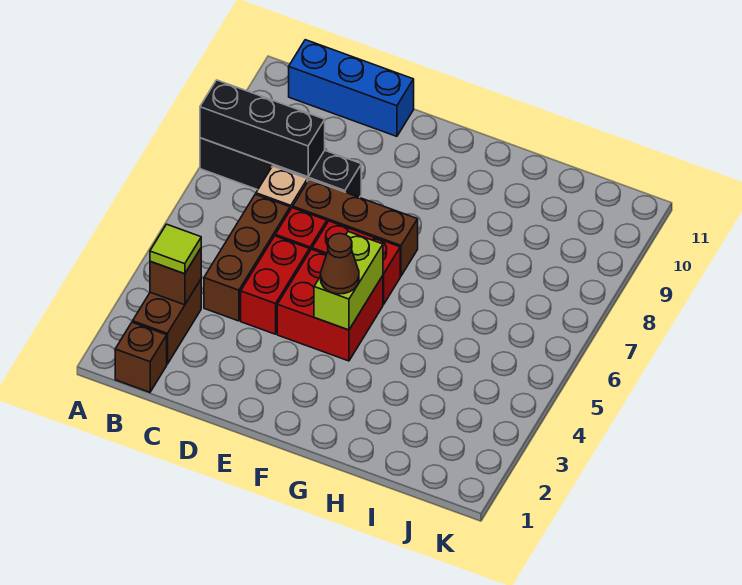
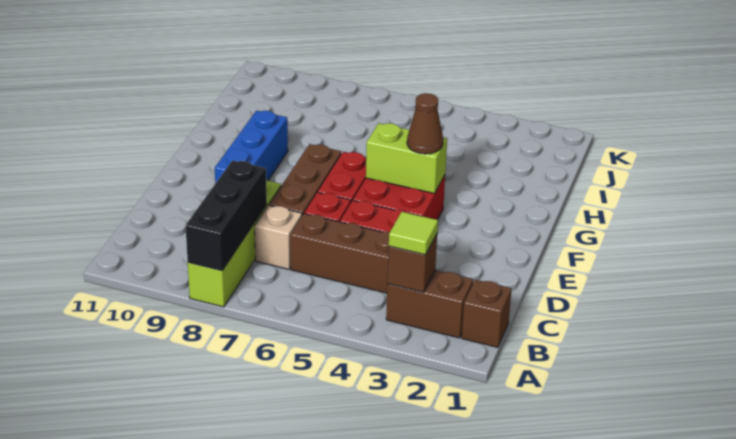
black 1x4 brick [200,138,361,198] -> lime 1x4 brick [188,180,281,307]
blue 1x3 brick [289,40,414,136] -> blue 1x3 brick moved to [215,111,288,183]

